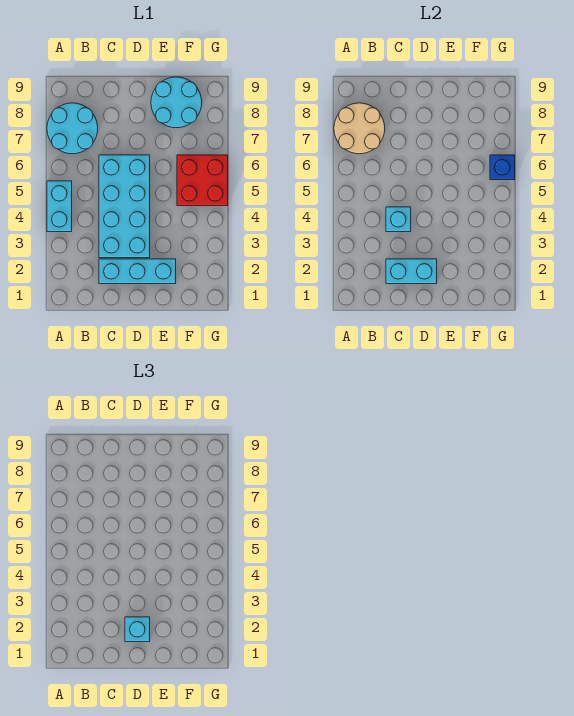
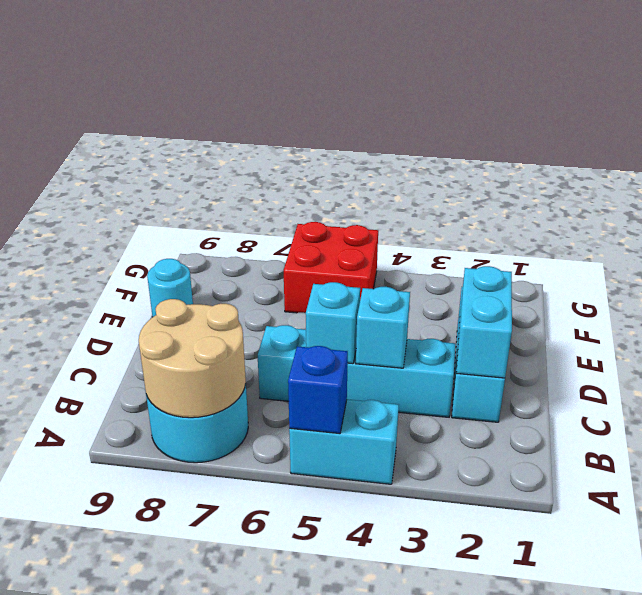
cyan 2x4 brick [99,155,150,258] -> cyan 1x4 brick [258,325,456,417]
cyan 1x1 brick [125,617,150,642] -> cyan 1x1 brick moved to [306,282,360,364]
cyan 2x2 round brick [151,77,202,128] -> cyan 1x1 round brick [147,259,193,317]
blue 1x1 brick [490,155,515,180] -> blue 1x1 brick moved to [288,346,348,434]

